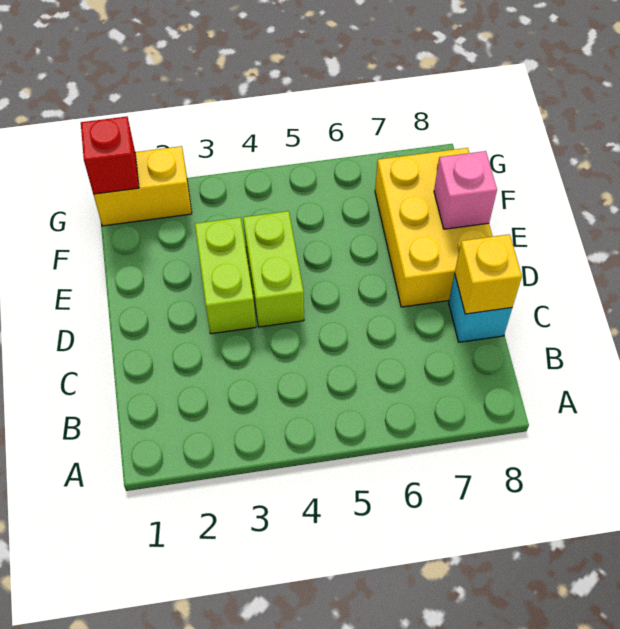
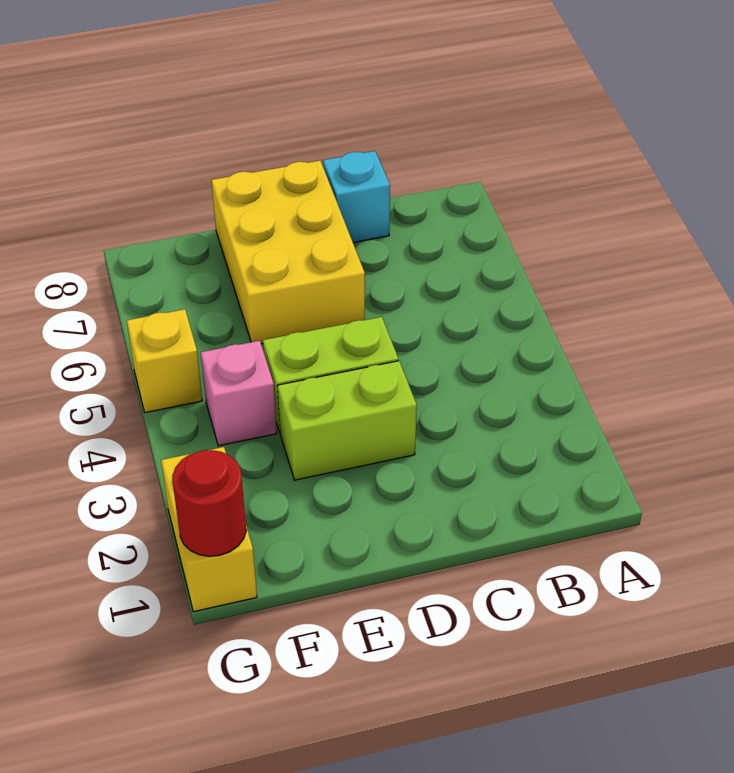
yellow 1x1 brick [455,234,522,314] -> yellow 1x1 brick moved to [127,309,203,413]
yellow 2x3 brick [375,148,493,307] -> yellow 2x3 brick turned to [211,161,365,344]
pink 1x1 brick [434,151,497,229] -> pink 1x1 brick moved to [201,341,277,446]
red 1x1 brick [81,117,139,194] -> red 1x1 round brick [172,450,246,556]

